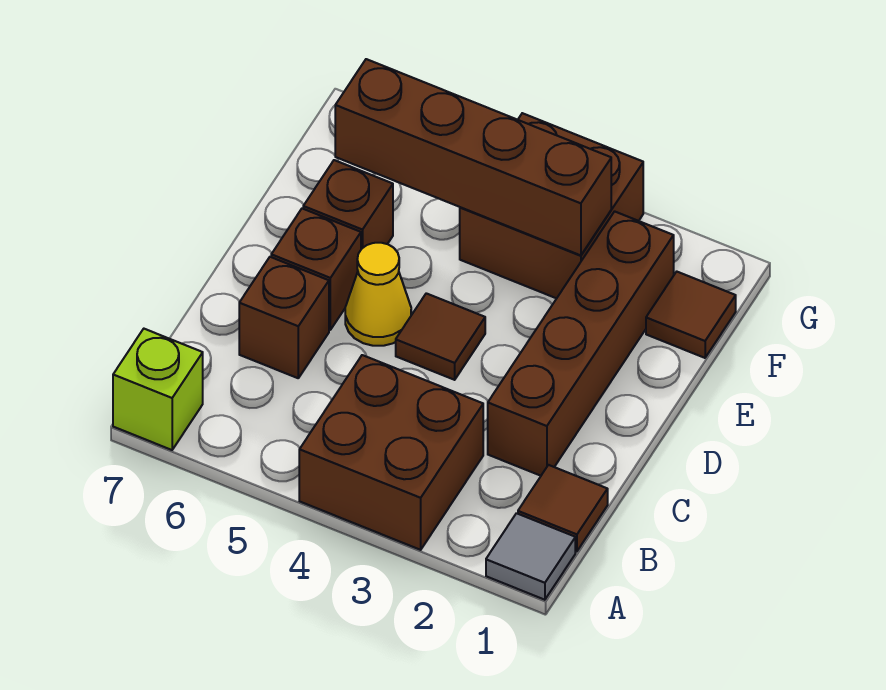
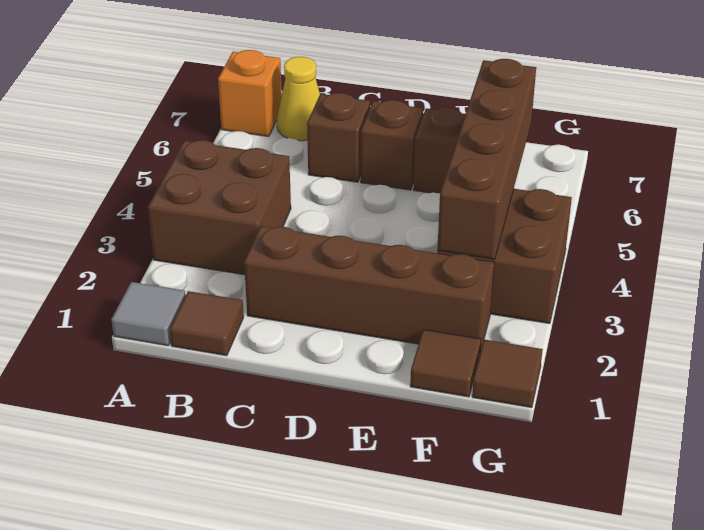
lime 1x1 brick [113,329,203,450] -> orange 1x1 brick [218,50,282,137]
brown 1x1 tile [396,293,485,380] -> brown 1x1 tile moved to [472,340,543,408]
yellow 1x1 cone [345,243,411,346] -> yellow 1x1 cone moved to [277,57,320,141]

